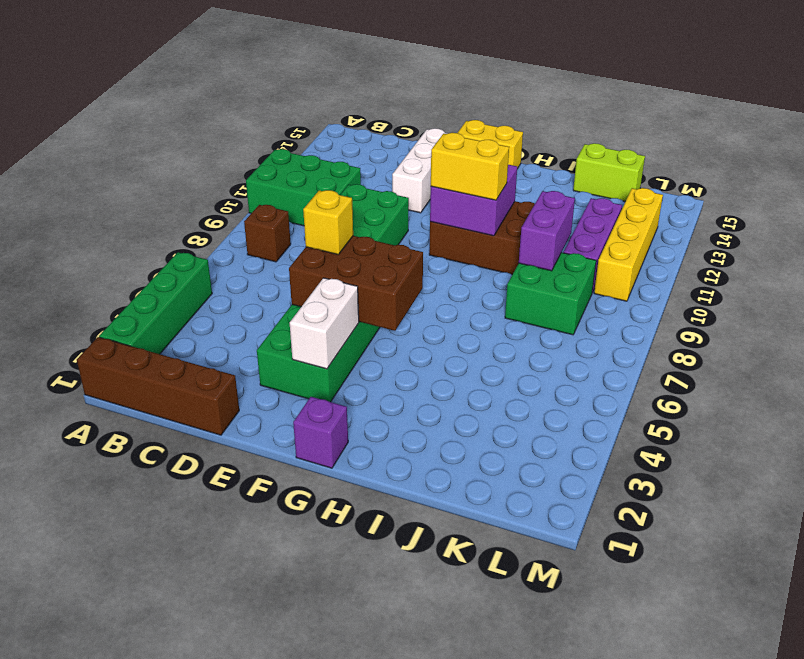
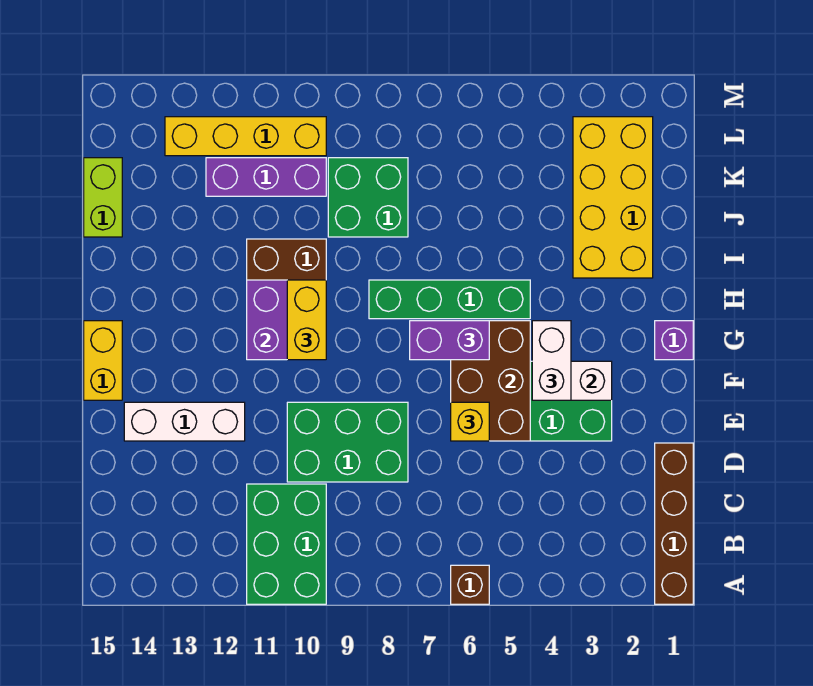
green 1x4 brick [99,252,212,354] -> green 1x4 brick moved to [369,280,530,319]
brown 1x1 brick [244,205,291,262] -> brown 1x1 brick moved to [451,565,489,604]
none -> white 1x2 brick [532,321,571,400]
none -> yellow 2x4 brick [573,117,653,278]
purple 1x2 brick [519,191,575,271] -> purple 1x2 brick moved to [410,321,489,360]

